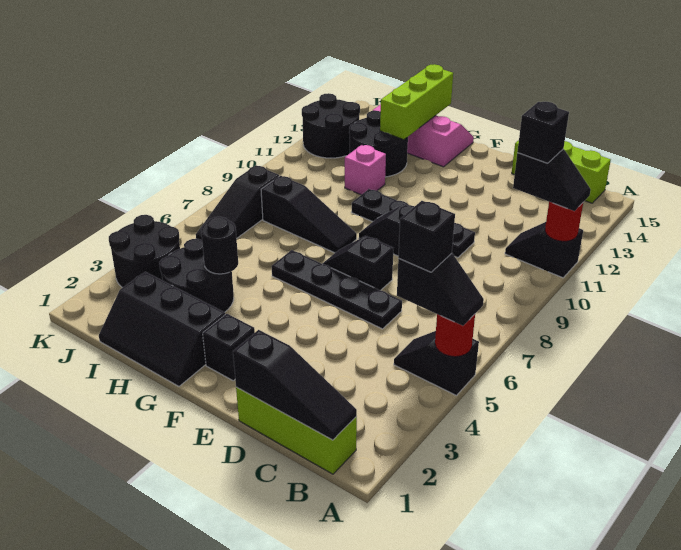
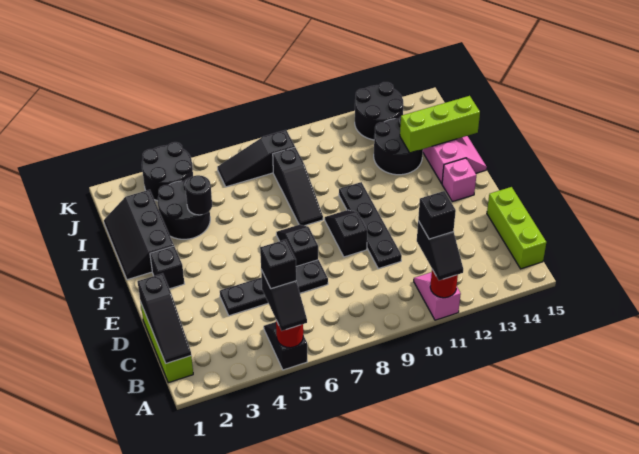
black 1x2 slope [505,222,583,278] -> pink 1x2 slope [414,272,461,320]
black 1x4 plate [272,250,402,329] -> black 1x4 plate turned to [220,260,328,316]
pink 1x1 brick [345,145,386,195] -> pink 1x1 brick moved to [442,158,476,202]

